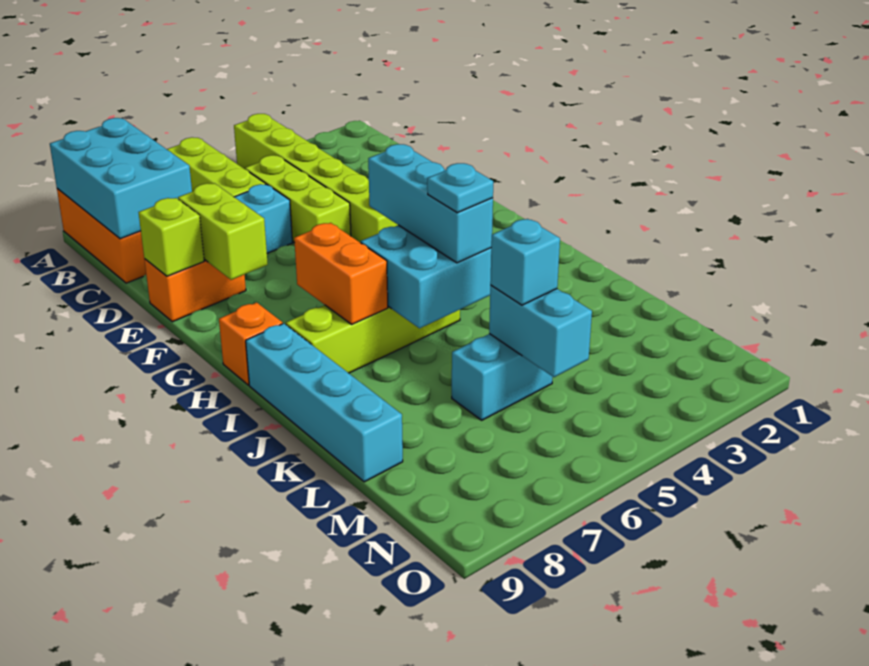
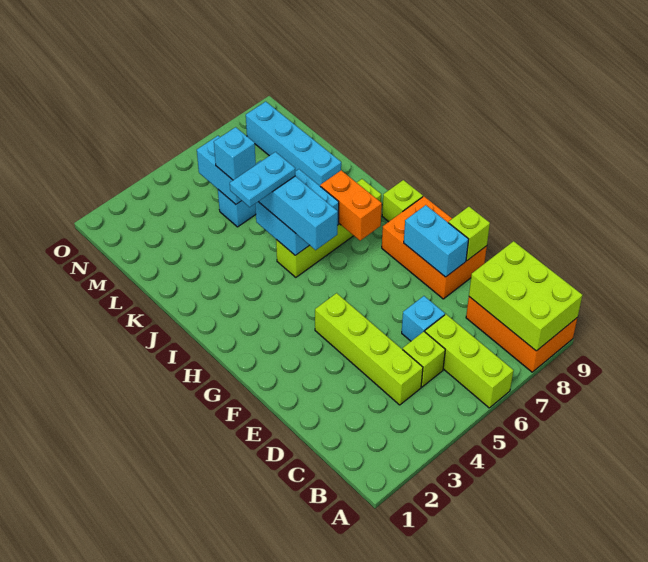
lime 1x6 brick [234,114,398,243] -> lime 1x4 brick [315,293,423,405]
cyan 2x3 brick [50,118,192,239] -> lime 2x3 brick [469,241,582,351]
lime 1x3 brick [245,155,351,243] -> lime 1x1 brick [403,332,445,387]
orange 1x2 brick [144,259,246,322] -> orange 2x3 brick [382,196,487,299]
lime 1x2 brick [178,183,268,280] -> cyan 1x2 brick [404,205,469,277]
orange 1x1 brick [219,302,283,385] -> lime 1x1 brick [382,180,423,222]
cyan 1x4 brick [246,323,403,482] -> cyan 1x4 brick moved to [246,102,341,186]
cyan 1x1 plate [427,163,493,213] -> cyan 1x2 plate [230,152,295,207]

